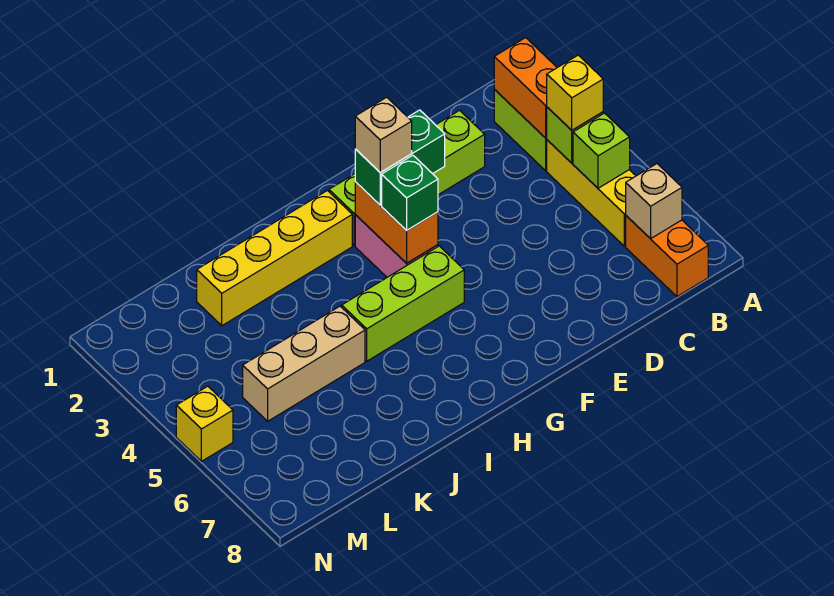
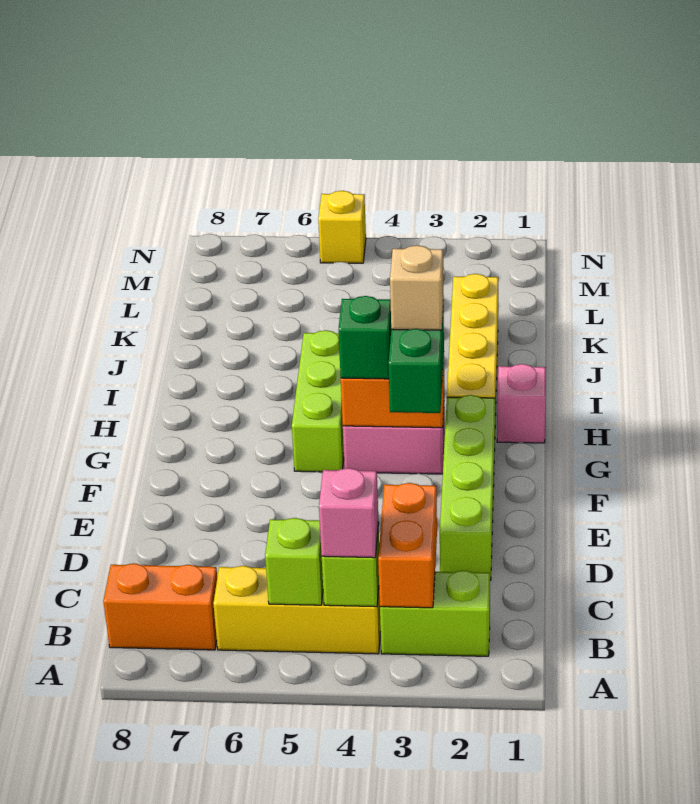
orange 1x2 brick [494,38,557,138] -> orange 1x2 brick turned to [378,483,437,608]
yellow 1x1 brick [547,55,603,130] -> pink 1x1 brick [319,468,378,558]
tan 1x1 brick [626,164,682,239] -> none
none -> pink 1x1 brick [497,364,546,443]
tan 1x3 brick [243,306,365,421] -> none

